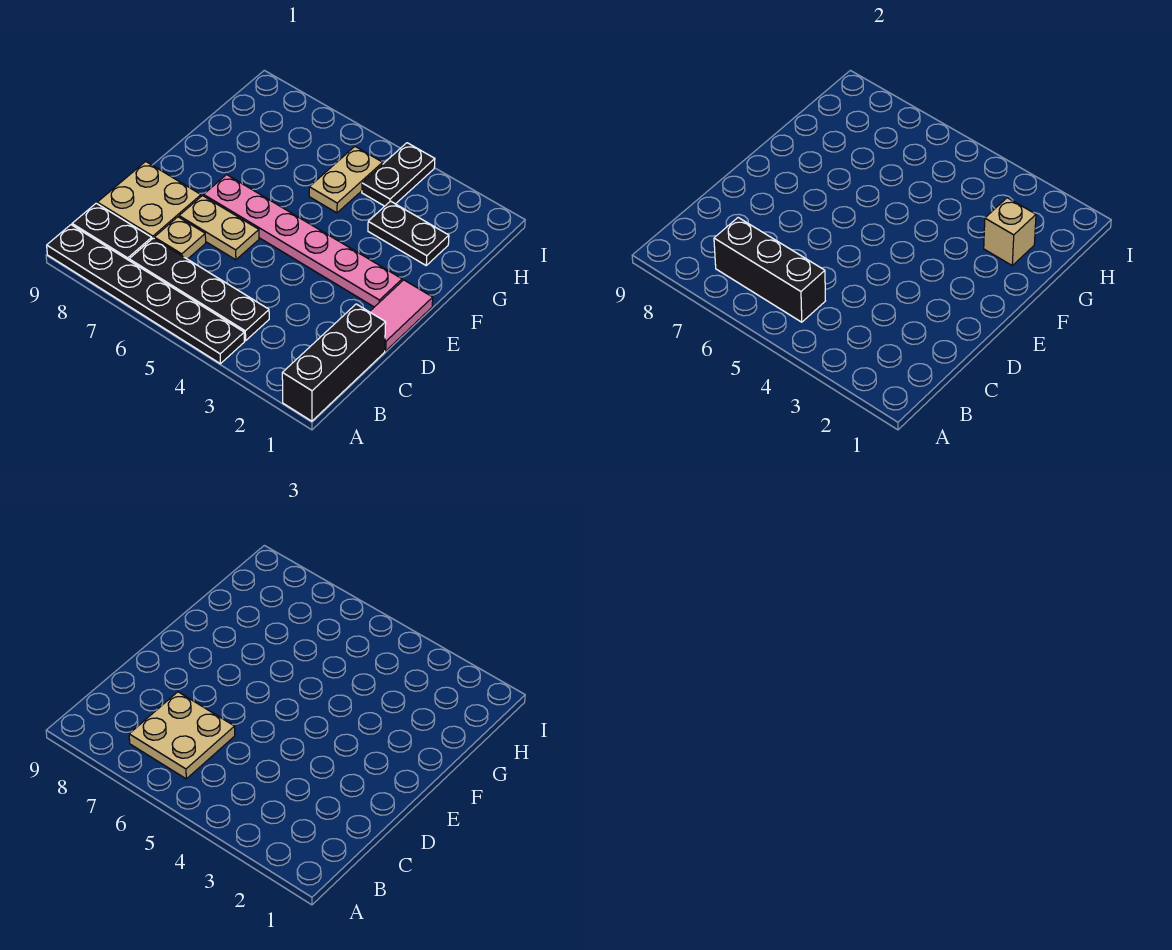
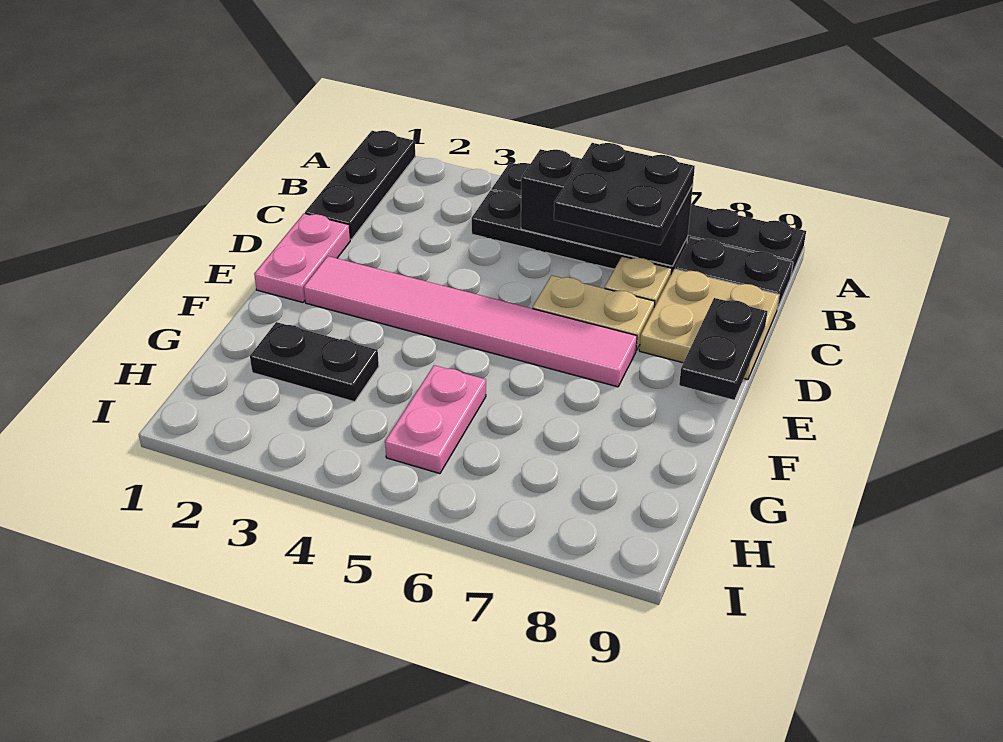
black 1x3 brick [282,304,386,421] -> black 1x3 plate [305,131,415,239]
tan 2x2 plate [129,692,235,779] -> black 2x2 plate [554,143,695,245]
pink 1x2 tile [370,280,433,351] -> pink 1x2 plate [254,213,350,302]
pink 1x6 plate [204,175,402,307] -> pink 1x6 tile [304,256,637,387]
tan 1x1 brick [984,198,1036,265] -> none
tan 1x2 plate [309,147,383,213] -> pink 1x2 plate [385,365,486,474]
black 1x2 plate [362,143,435,206] -> black 1x2 plate moved to [679,298,767,400]

